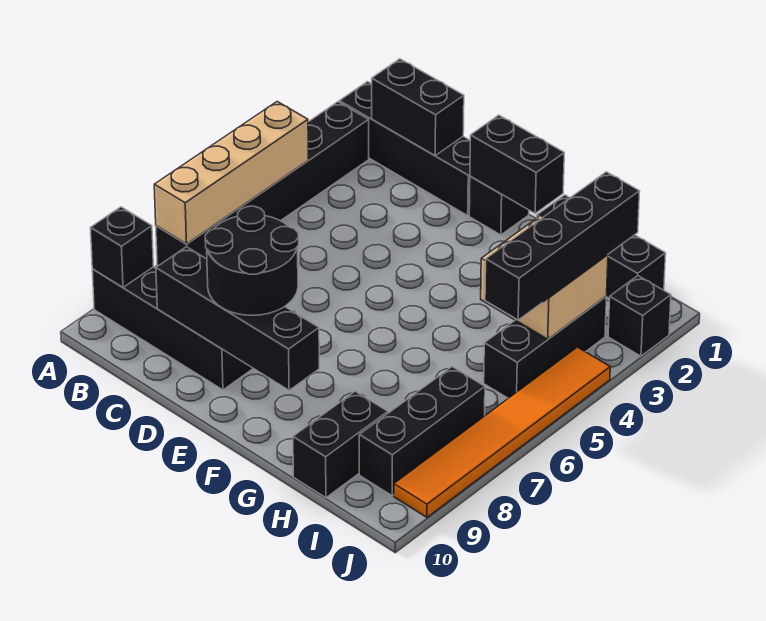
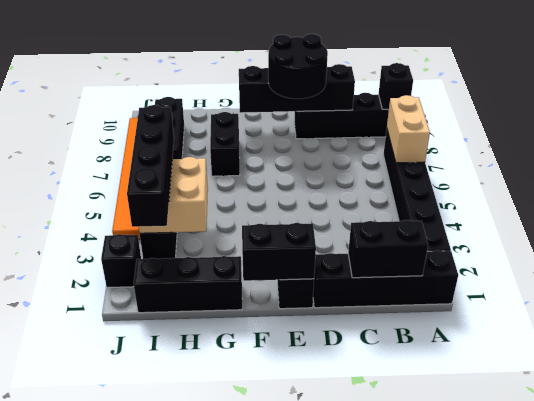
tan 1x4 brick [154,102,309,244] -> tan 1x2 brick [387,95,430,163]
black 1x2 brick [293,391,388,498] -> black 1x2 brick moved to [210,112,240,176]

